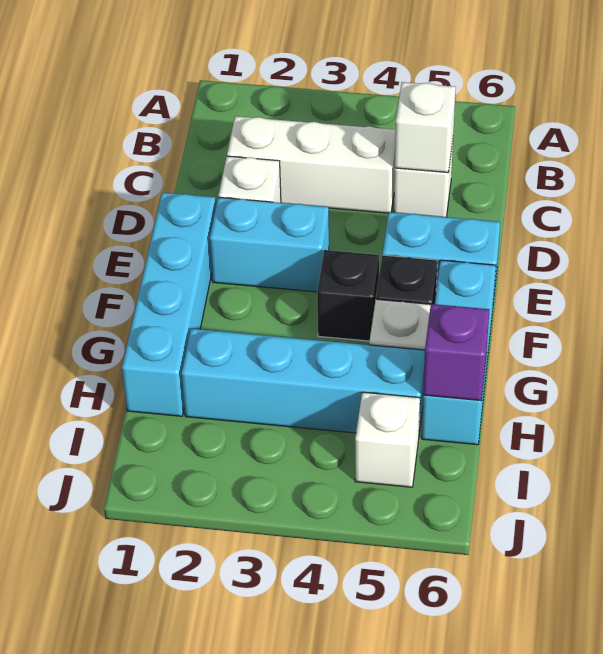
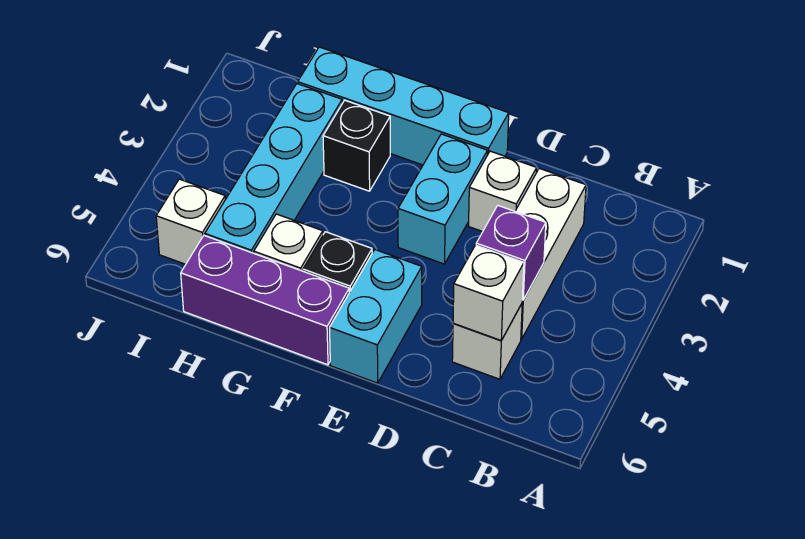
black 1x1 brick [317,250,379,341] -> black 1x1 brick moved to [323,100,390,191]
cyan 1x3 brick [422,260,496,445] -> purple 1x3 brick [181,236,349,365]
purple 1x1 brick [423,304,489,401] -> purple 1x1 brick moved to [476,206,546,300]

